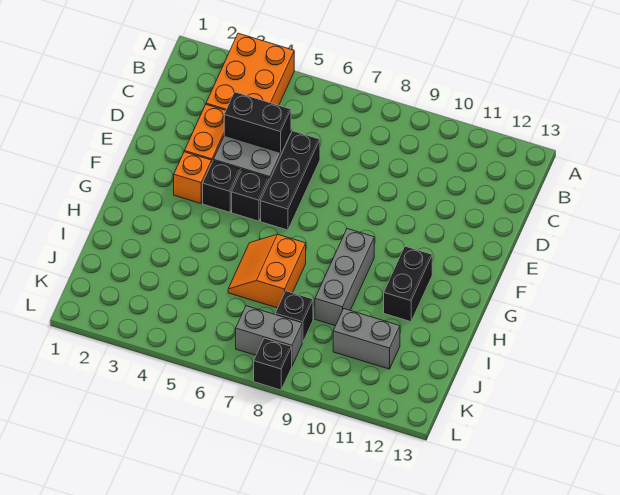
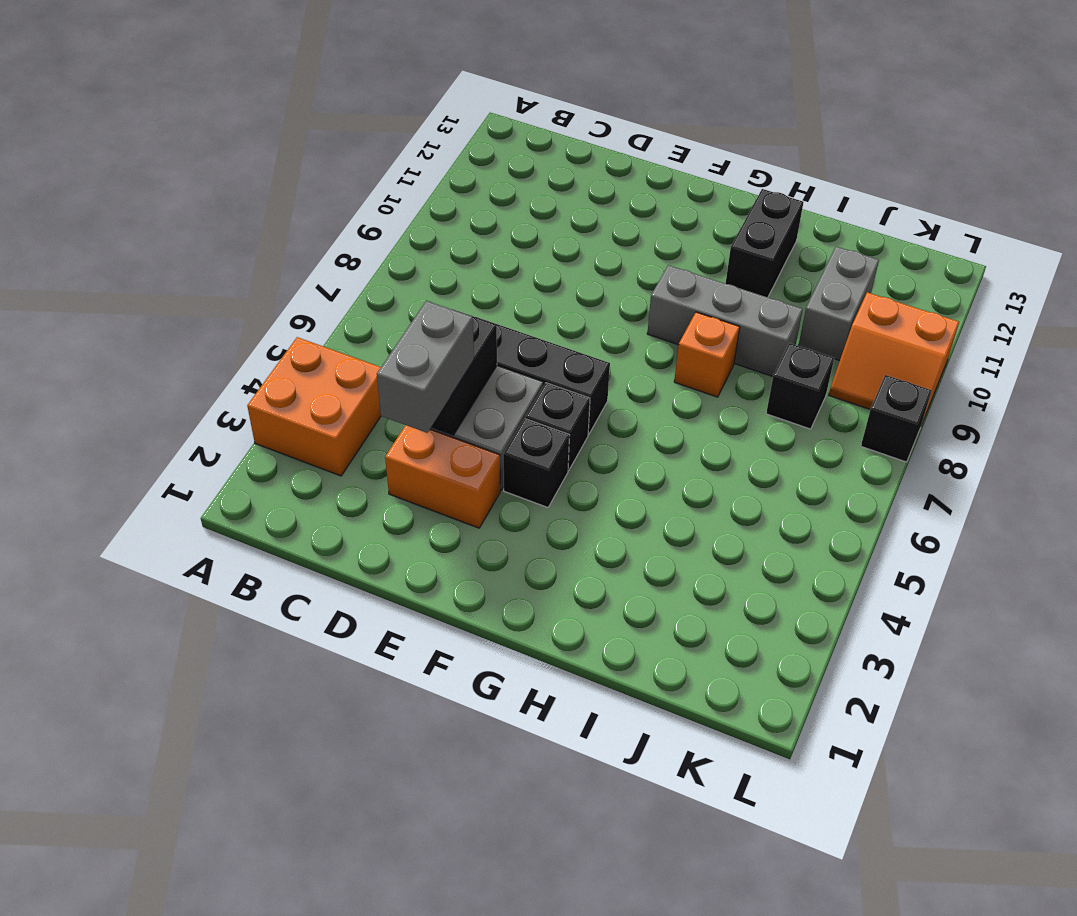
orange 2x3 brick [206,33,294,110] -> orange 2x2 brick [247,337,381,476]
orange 1x1 brick [174,152,212,204] -> orange 1x1 brick moved to [674,312,740,397]
black 1x2 brick [384,246,432,322] -> black 1x2 brick turned to [726,189,803,297]
orange 2x2 slope [228,234,306,308] -> orange 2x2 slope moved to [829,292,959,422]
grey 1x2 brick [236,306,302,366] -> grey 1x2 brick moved to [377,301,474,433]

